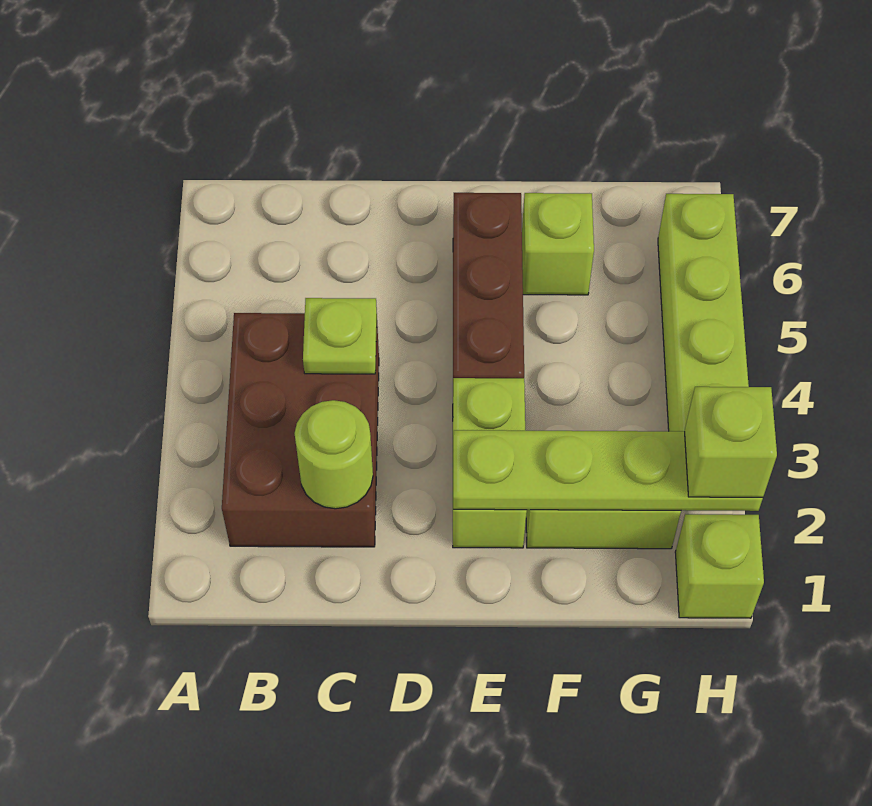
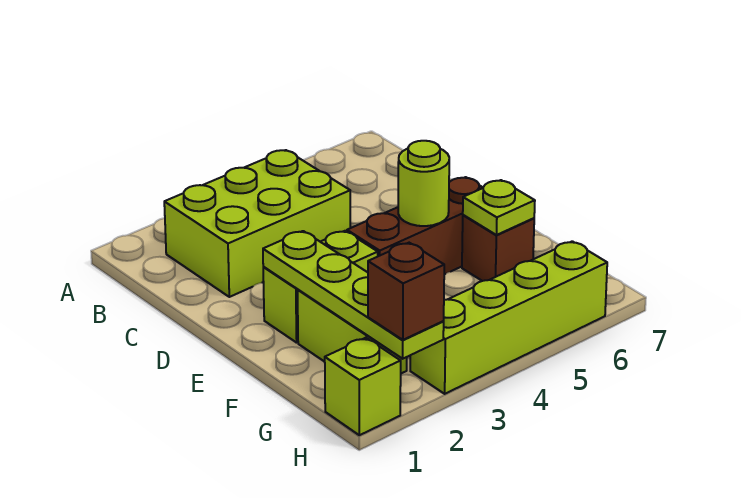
brown 2x3 brick [222,313,379,547] -> lime 2x3 brick [164,150,350,297]
lime 1x1 round brick [295,400,373,509] -> lime 1x1 round brick moved to [398,141,449,226]
lime 1x1 plate [303,298,377,374] -> lime 1x1 plate moved to [463,180,535,235]
lime 1x1 brick [522,193,594,295] -> brown 1x1 brick [462,215,534,281]
lime 1x1 brick [685,387,777,497] -> brown 1x1 brick [368,243,444,340]

